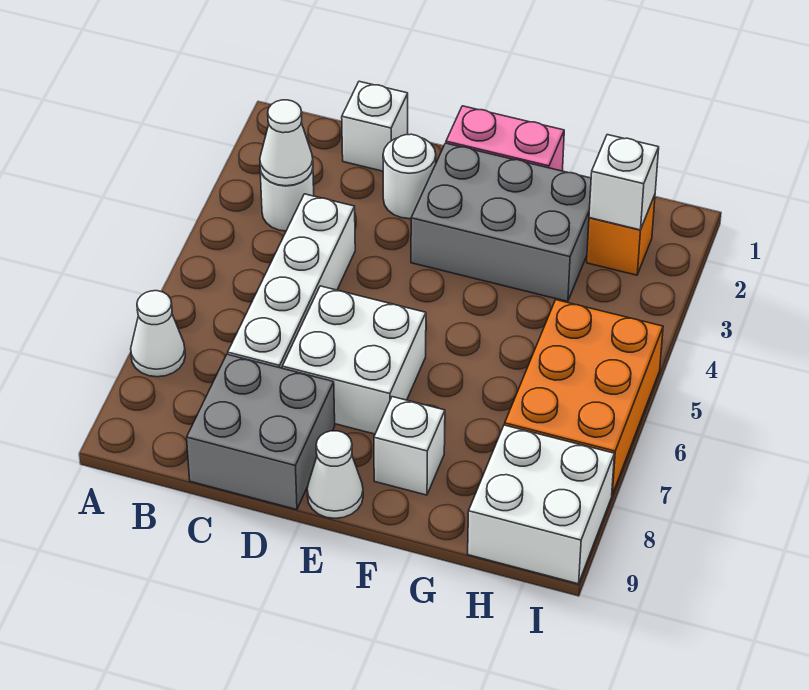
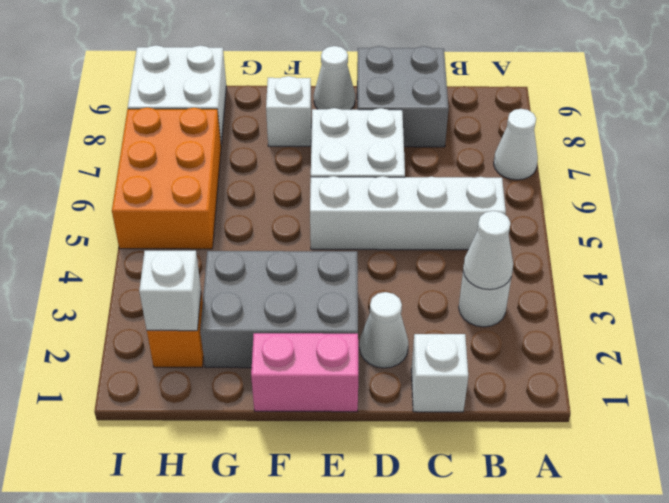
white 1x4 brick [228,194,355,368] -> white 1x4 brick turned to [310,176,506,250]
white 1x1 round brick [383,134,436,219] -> white 1x1 cone [360,292,408,368]

